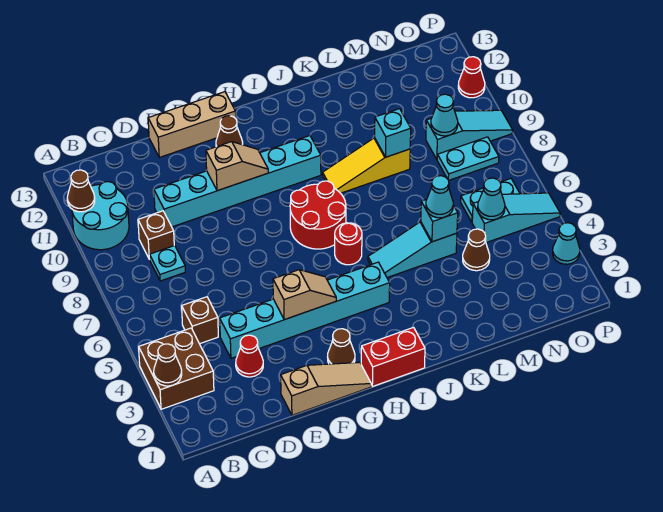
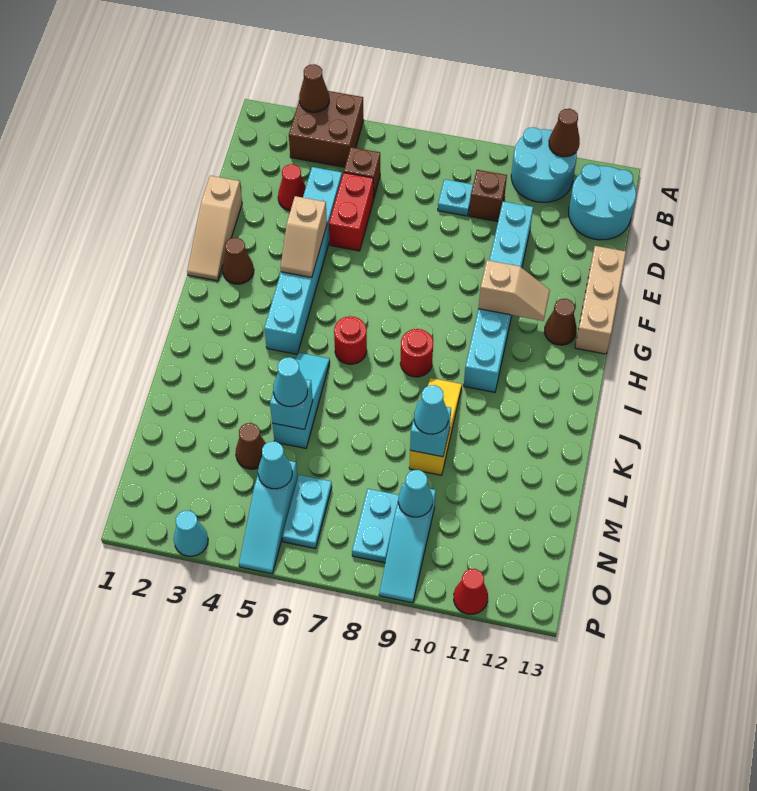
none -> cyan 2x2 round brick [569,164,636,240]
tan 1x2 slope [206,142,268,191] -> tan 1x2 slope turned to [478,260,550,321]
red 1x2 brick [361,328,425,386] -> red 1x2 brick moved to [329,173,374,251]
red 2x2 round brick [290,181,346,249] -> red 1x1 round brick [400,329,433,377]
none -> cyan 1x1 cone [414,385,449,434]

